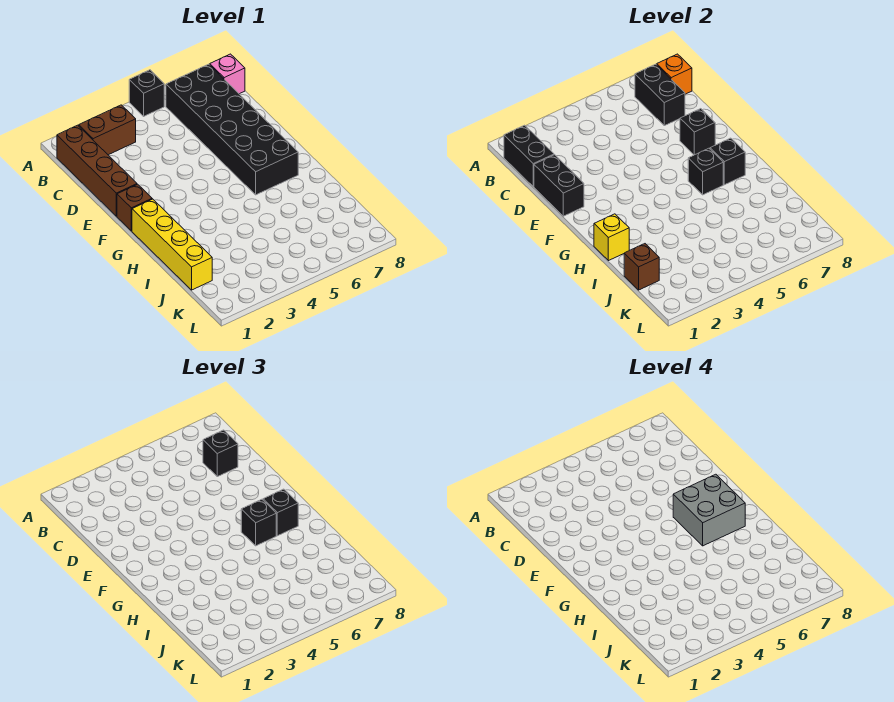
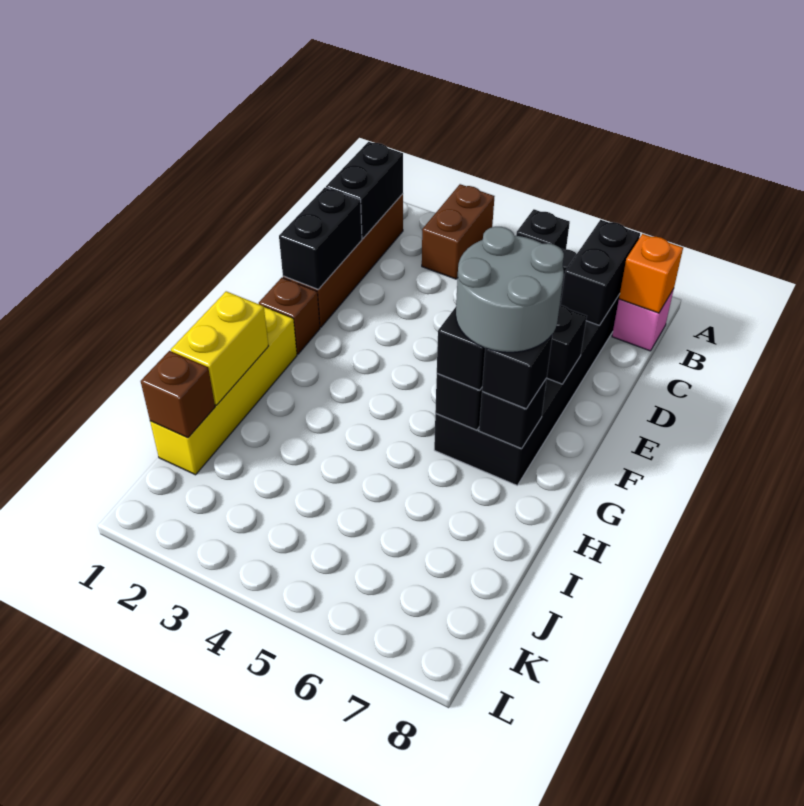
brown 1x2 brick [79,105,136,155] -> brown 1x2 brick turned to [422,184,495,279]
black 1x1 brick [203,430,238,477] -> none
grey 2x2 brick [673,474,745,546] -> grey 2x2 round brick [456,227,564,352]
yellow 1x1 brick [594,214,629,261] -> yellow 1x2 brick [171,291,268,405]

